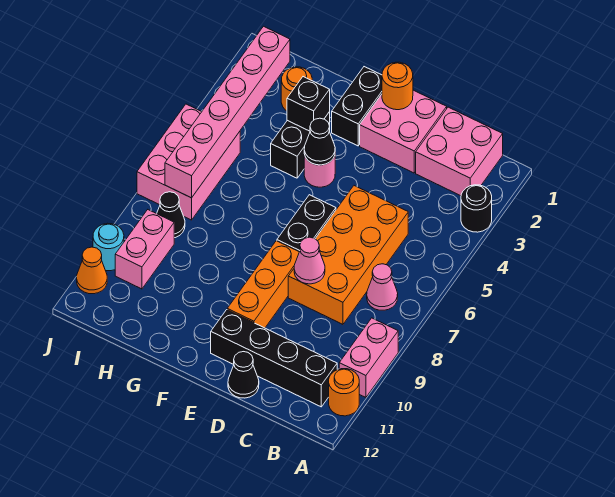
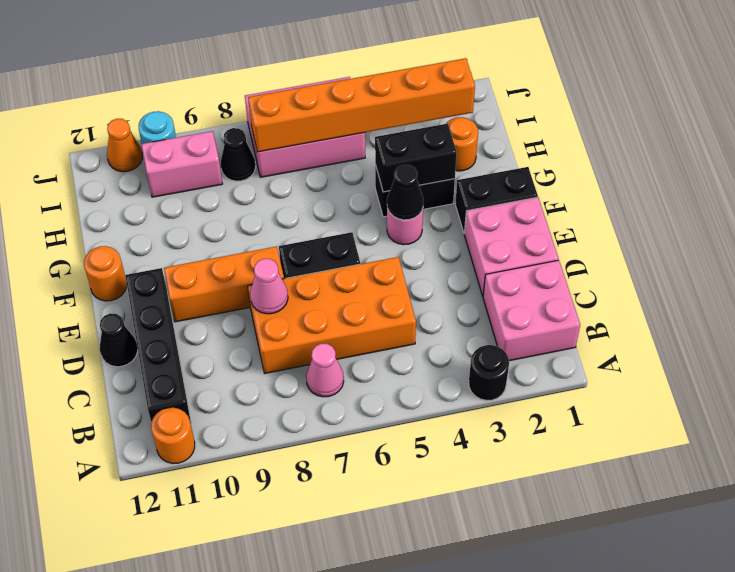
pink 1x2 brick [339,318,398,397] -> none
orange 1x1 round brick [382,62,413,110] -> orange 1x1 round brick moved to [84,246,127,301]
black 1x1 brick [287,77,330,131] -> black 1x2 brick [375,124,457,192]
pink 1x6 brick [165,26,290,198] -> orange 1x6 brick [248,58,475,152]

